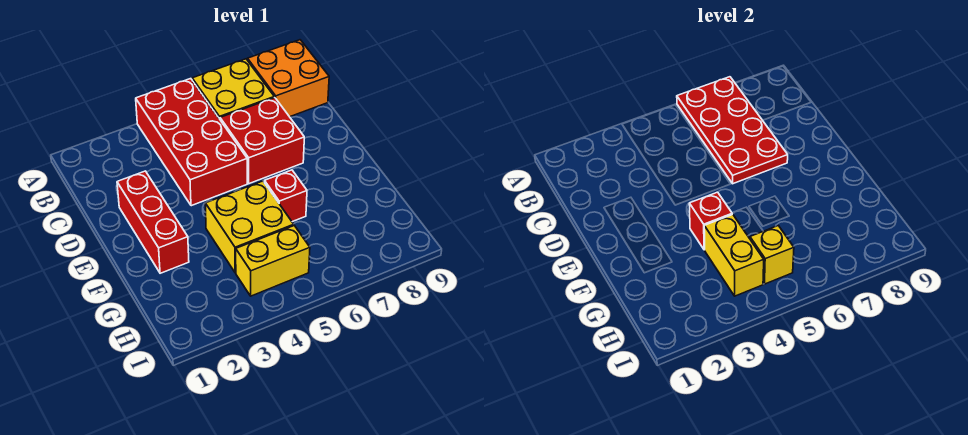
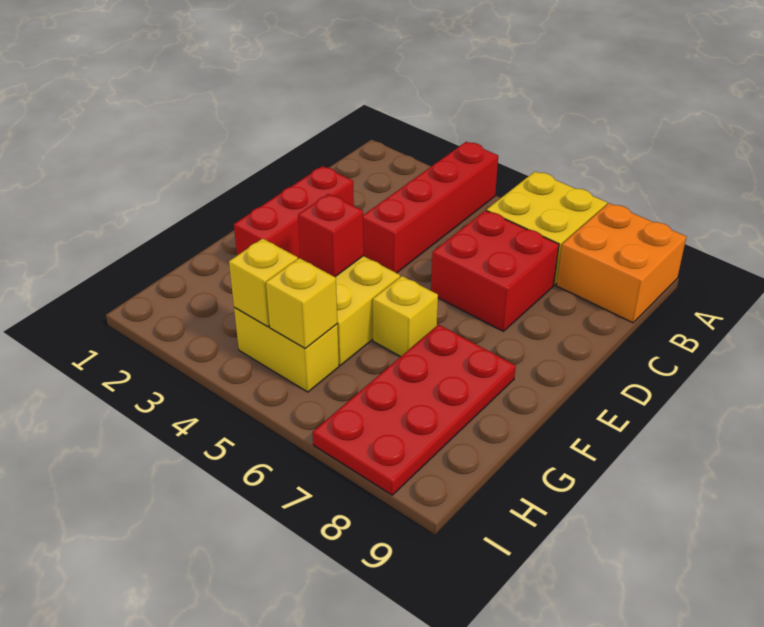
red 2x4 brick [136,79,247,206] -> red 1x4 brick [363,142,498,273]
red 2x4 plate [677,77,788,184] -> red 2x4 plate moved to [313,325,516,495]
red 1x1 brick [264,170,307,222] -> yellow 1x1 brick [373,276,438,357]
yellow 1x2 brick [704,214,764,296] -> yellow 1x1 brick [229,238,298,327]

